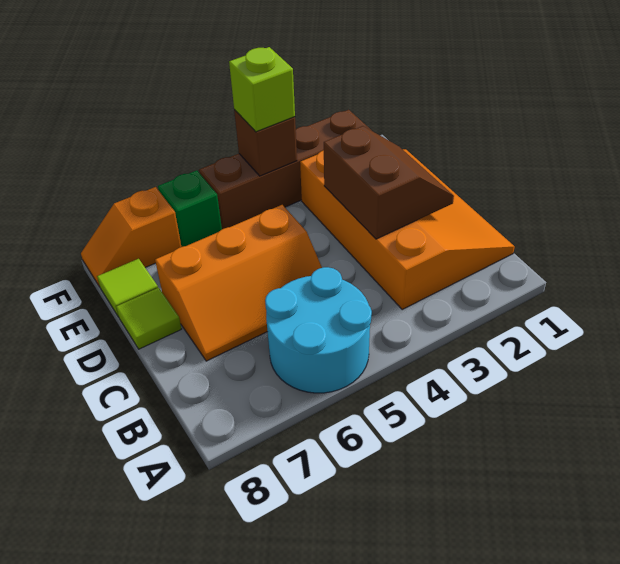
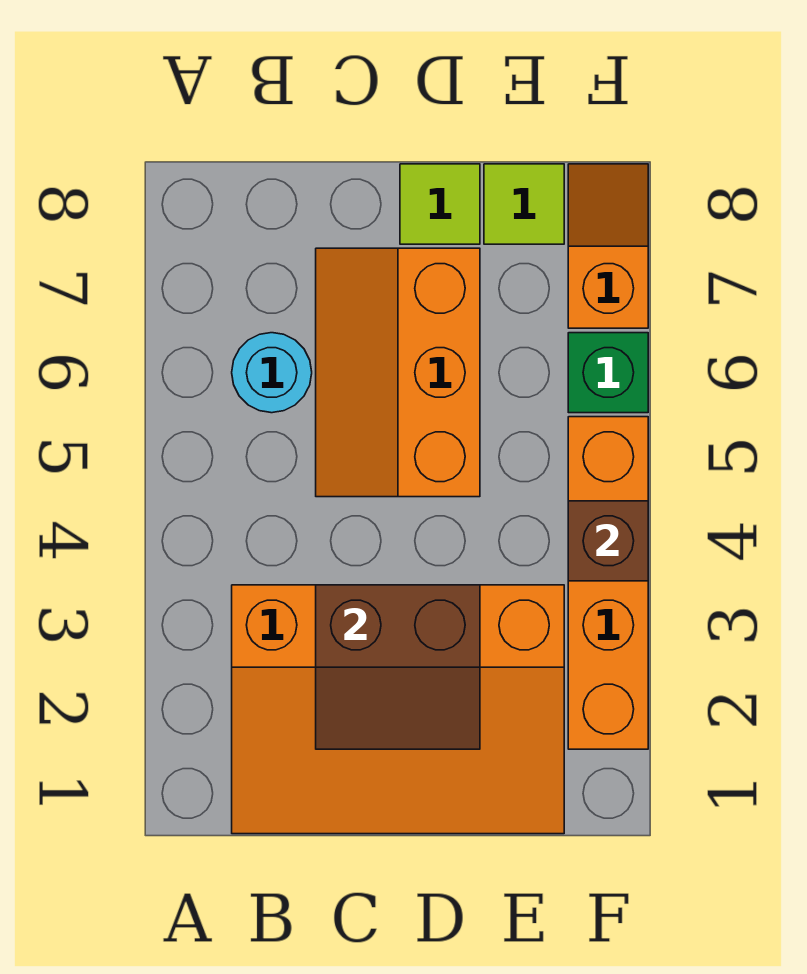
cyan 2x2 round brick [265,267,372,393] -> cyan 1x1 round brick [232,333,312,413]
brown 1x4 brick [199,110,371,229] -> orange 1x4 brick [568,417,648,749]
lime 1x1 brick [229,47,295,132] -> none

